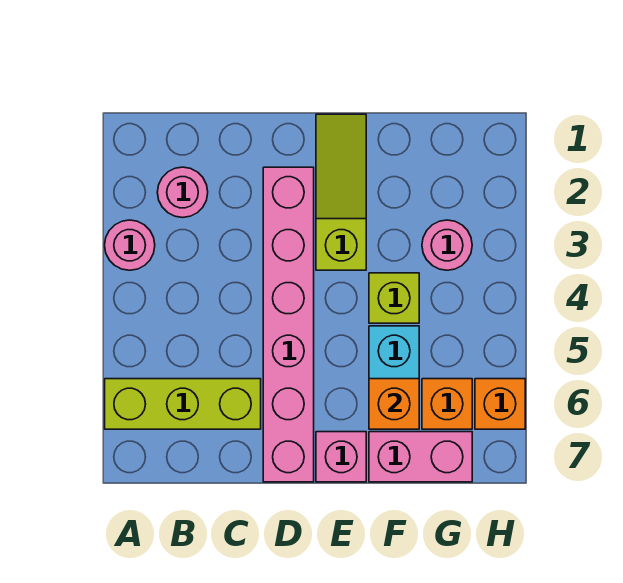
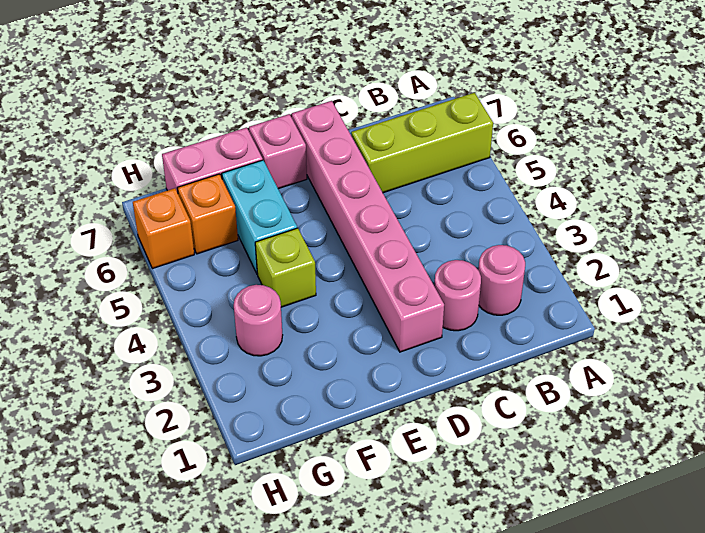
pink 1x1 round brick [105,220,155,270] -> pink 1x1 round brick moved to [434,260,481,331]
lime 1x3 slope [316,114,366,270] -> none
orange 1x1 brick [369,379,419,429] -> none

